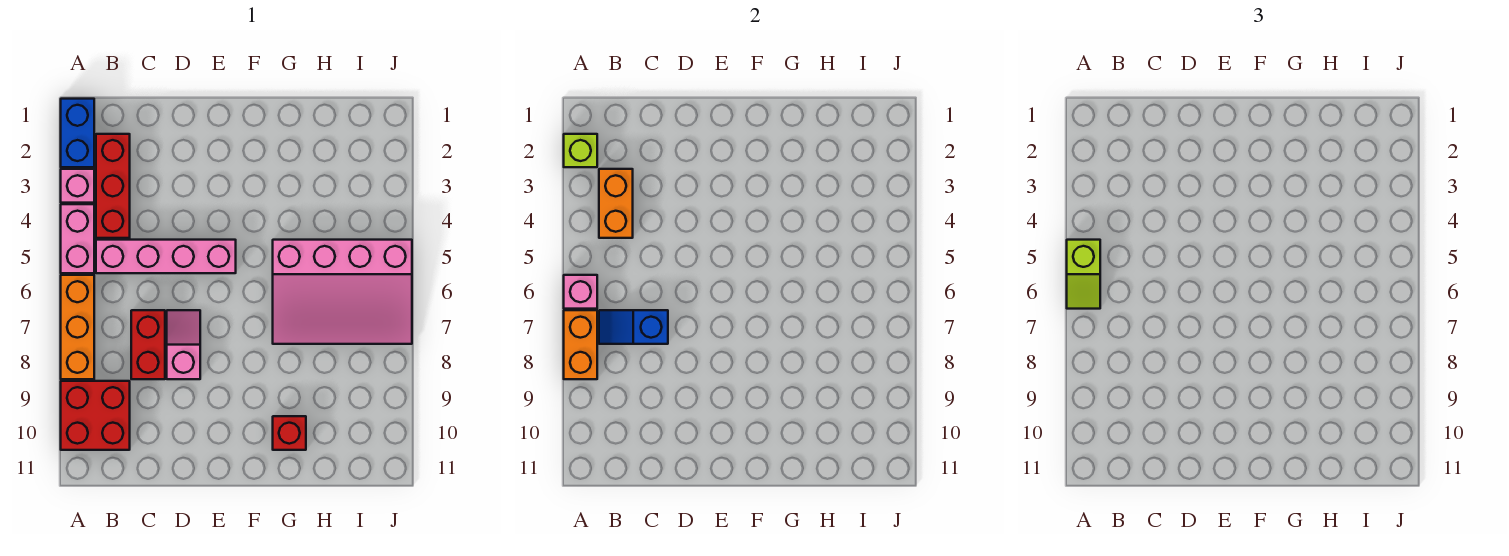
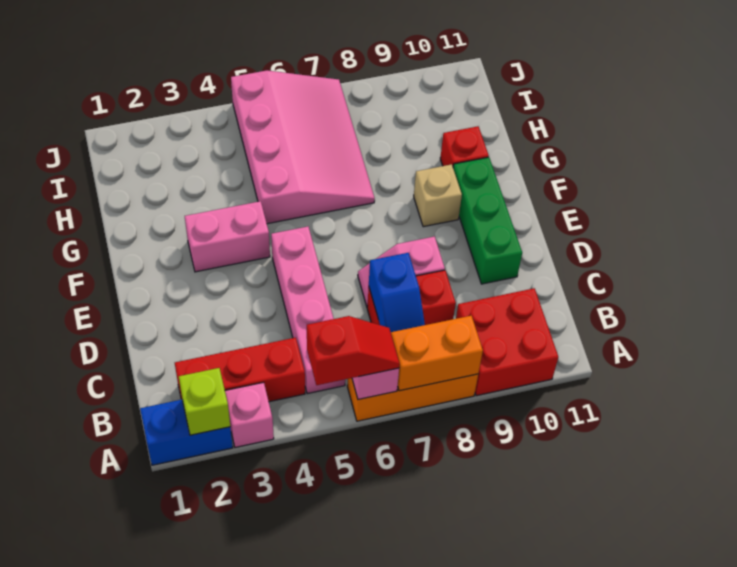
pink 1x2 brick [61,204,94,273] -> pink 1x2 brick moved to [185,201,270,272]
lime 1x2 slope [1067,240,1100,309] -> red 1x2 slope [307,316,400,385]
orange 1x2 brick [599,169,633,238] -> none
none -> green 1x3 brick [453,157,522,284]
none -> tan 1x1 brick [414,164,462,227]

